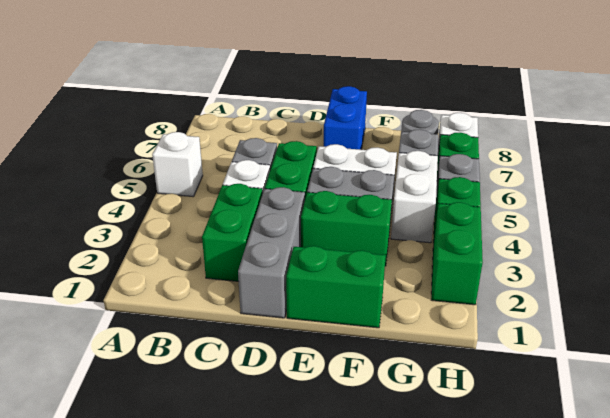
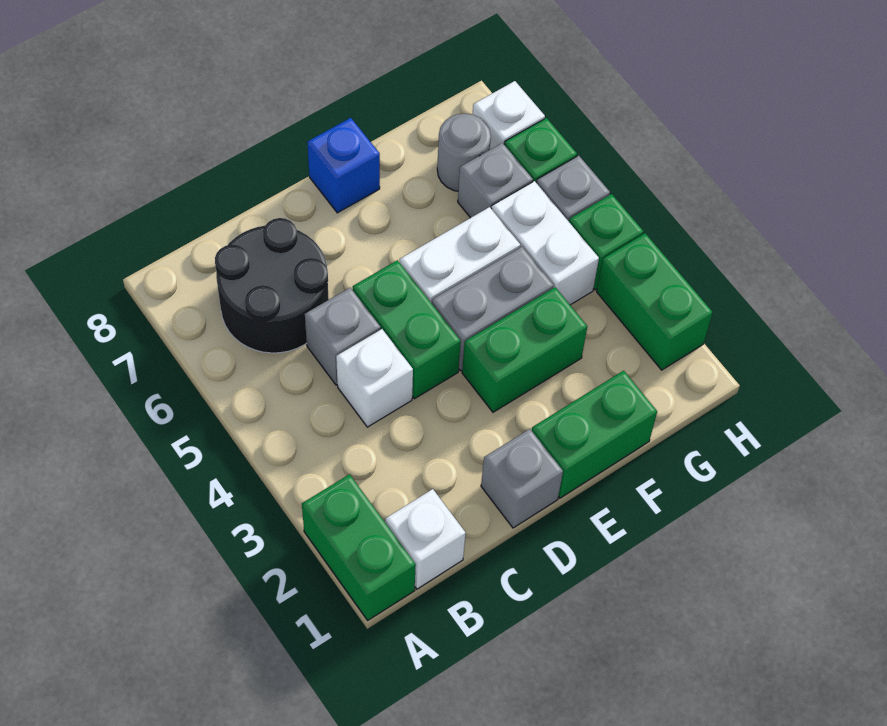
white 1x1 brick [152,132,203,197] -> white 1x1 brick moved to [385,489,466,589]
none -> black 2x2 round brick [215,218,329,353]
green 1x2 brick [202,184,263,281] -> green 1x2 brick moved to [302,474,416,620]
grey 1x3 brick [238,187,305,318] -> grey 1x1 brick [481,429,563,528]
blue 1x2 brick [324,86,367,150] -> blue 1x1 brick [307,118,380,213]

